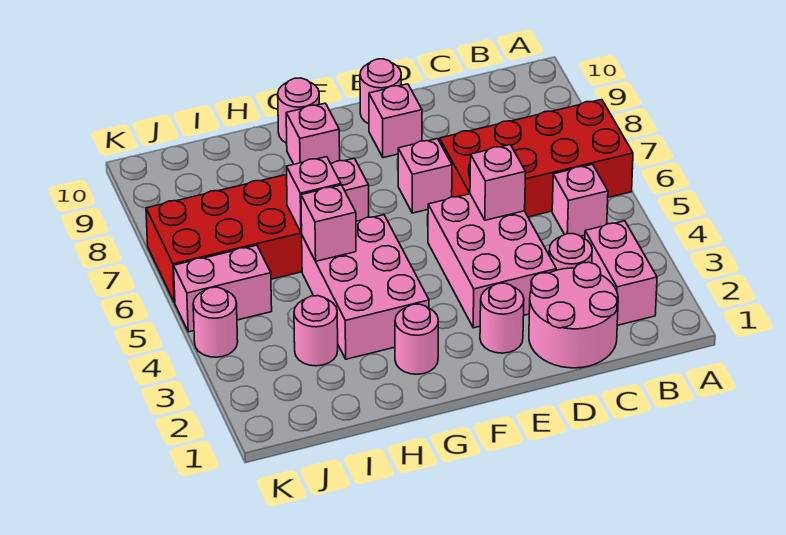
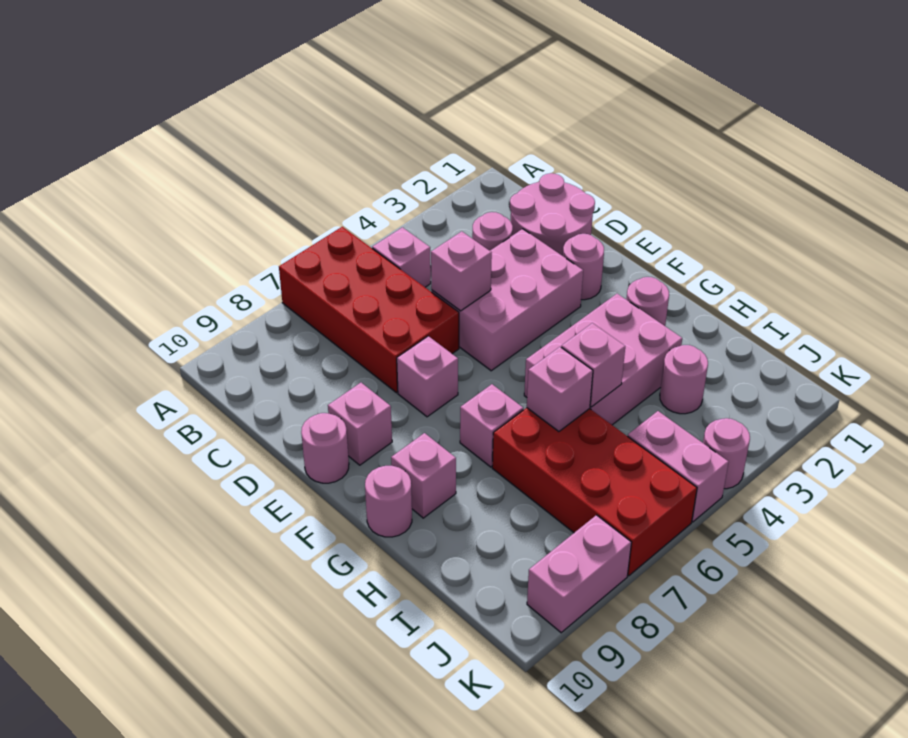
pink 1x2 brick [585,221,657,325] -> pink 1x2 brick moved to [527,515,632,633]

